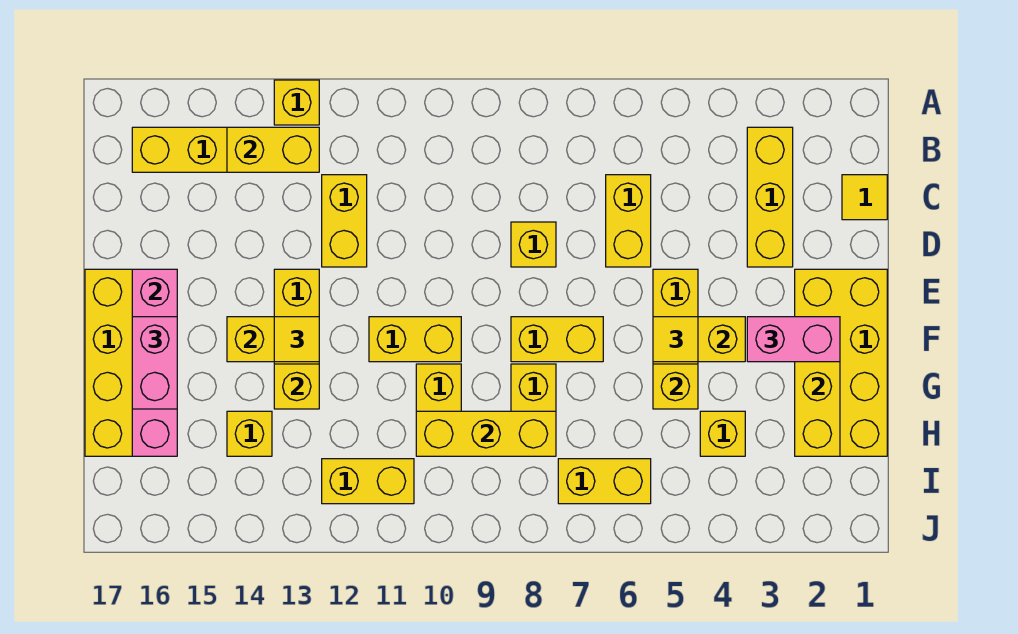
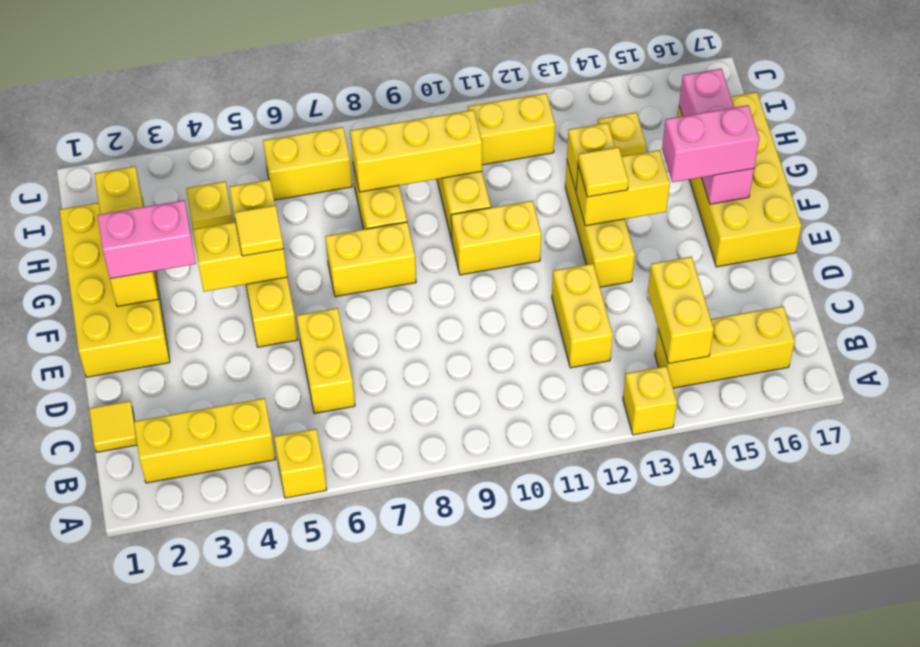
yellow 1x3 brick [747,127,793,267] -> yellow 1x3 brick turned to [134,398,276,483]
yellow 1x2 brick [227,127,319,172] -> yellow 1x2 brick turned to [648,257,714,364]
yellow 1x1 brick [511,222,556,267] -> yellow 1x1 brick moved to [274,429,327,498]
pink 1x4 brick [132,269,177,456] -> pink 1x3 brick [679,69,754,204]
pink 1x2 brick [132,317,177,409] -> pink 1x2 brick turned to [662,105,759,182]

